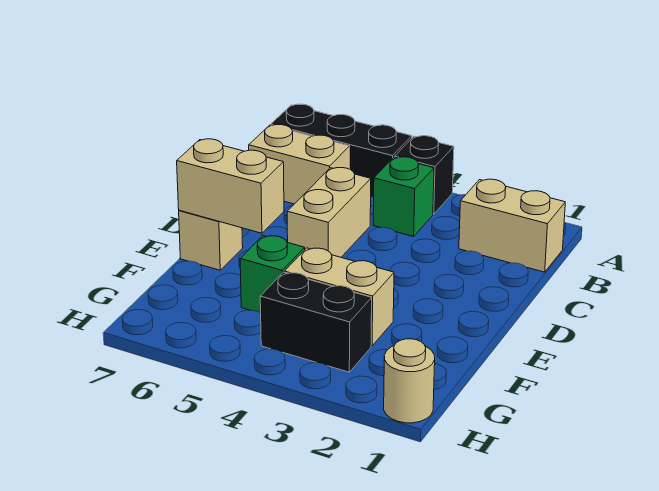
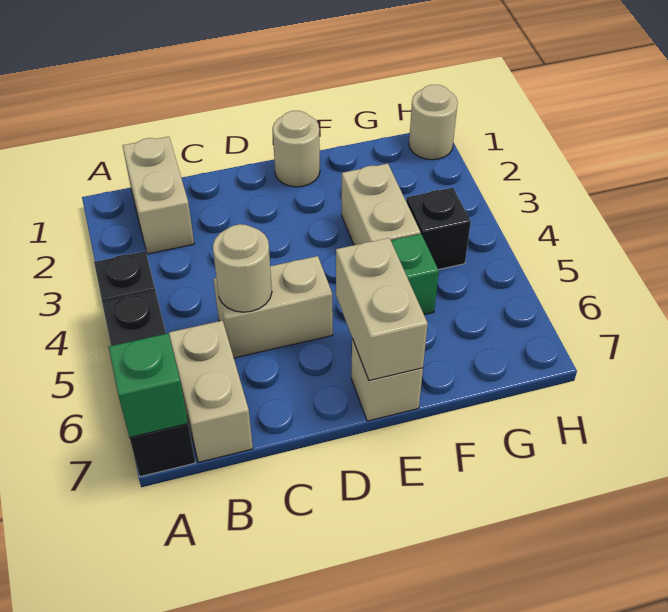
green 1x1 brick [373,157,434,236] -> green 1x1 brick moved to [109,333,188,438]
none -> tan 1x1 round brick [213,224,272,312]
none -> tan 1x1 round brick [273,111,320,187]
black 1x2 brick [260,272,372,372] -> black 1x1 brick [406,188,471,270]

